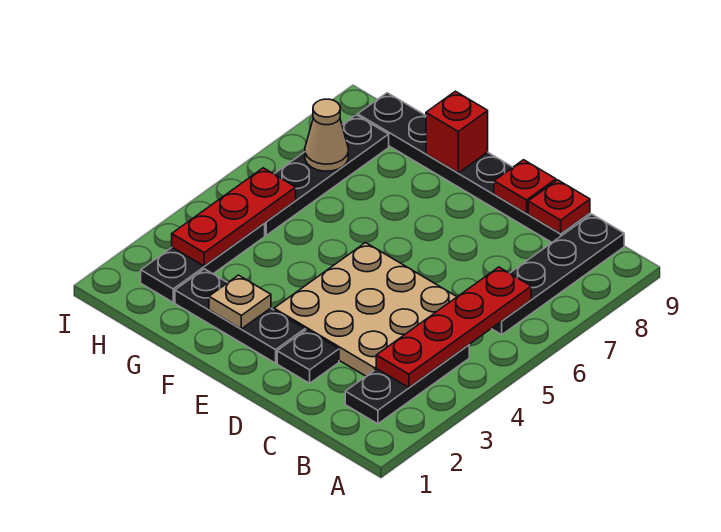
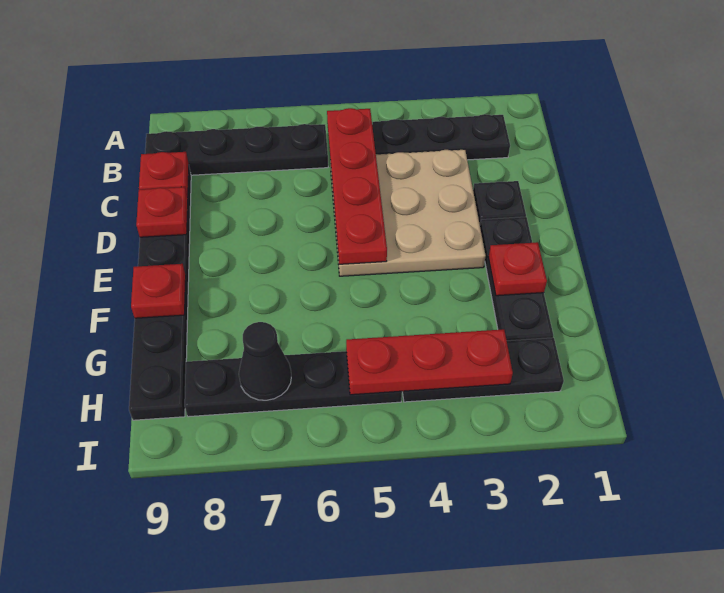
red 1x4 plate [376,267,531,388] -> red 1x4 plate turned to [327,108,387,264]
tan 1x1 plate [209,275,271,329] -> red 1x1 plate [488,242,547,296]
red 1x1 brick [426,91,488,173] -> red 1x1 plate [131,264,186,318]
tan 1x1 cone [305,99,348,171] -> black 1x1 cone [239,322,291,400]

